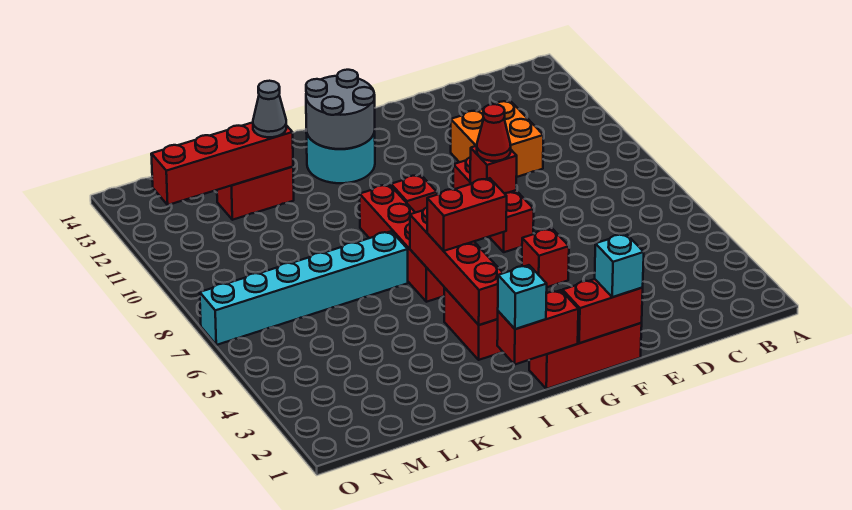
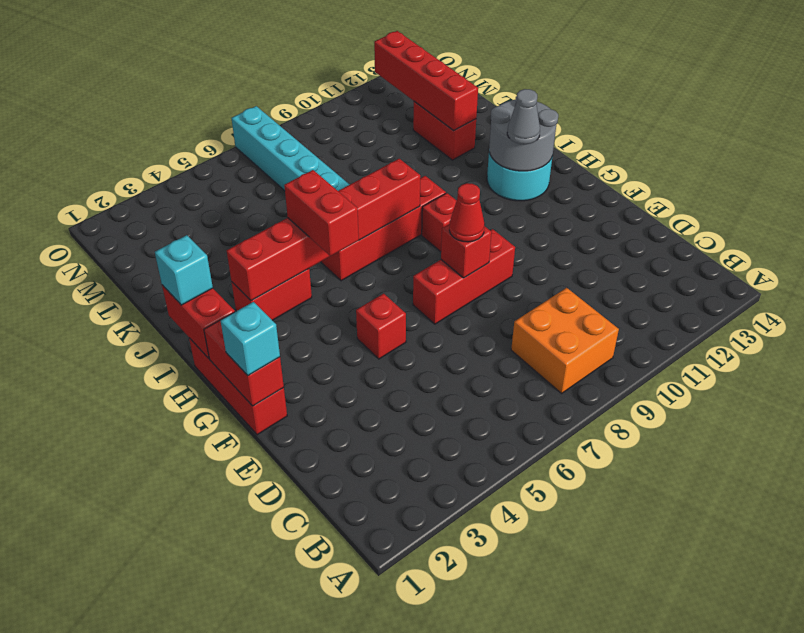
orange 2x2 brick [451,101,543,177] -> orange 2x2 brick moved to [511,288,619,393]
red 1x4 brick [410,208,503,325] -> red 1x6 brick [227,159,420,301]
grey 1x1 cone [253,81,286,137] -> grey 1x1 cone moved to [507,89,540,144]

